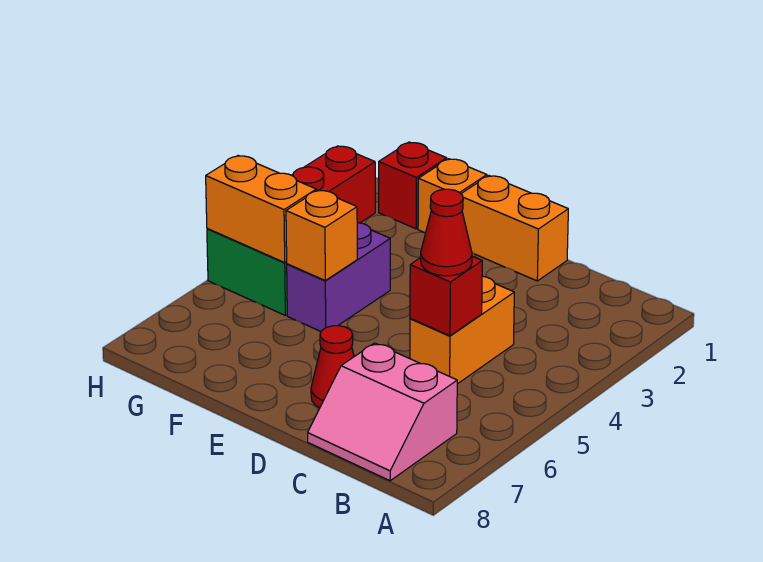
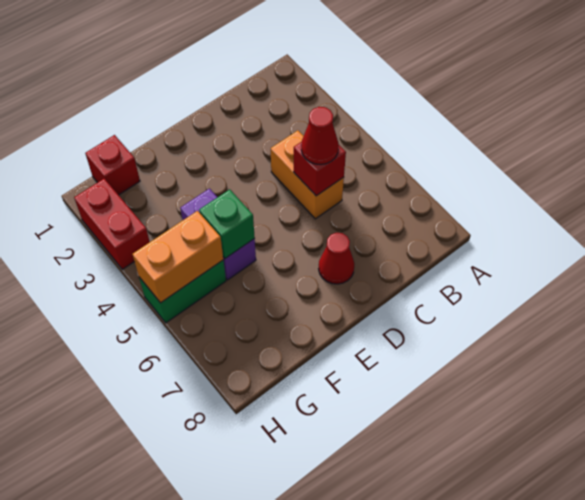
pink 2x2 slope [308,343,457,481] -> none
orange 1x2 brick [461,176,568,281] -> none
orange 1x1 brick [418,159,487,233] -> none
orange 1x1 brick [286,190,357,280] -> green 1x1 brick [199,189,255,258]

